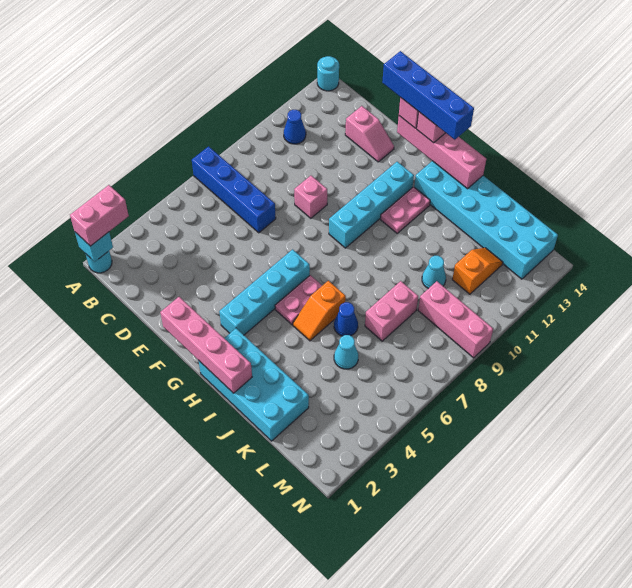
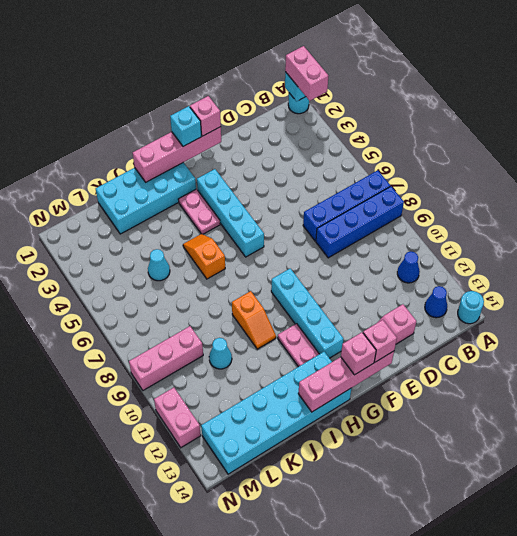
pink 1x1 brick [294,176,327,218] -> pink 1x1 brick moved to [190,96,221,136]
blue 1x4 brick [382,51,474,140] -> blue 1x4 brick moved to [316,186,404,258]
none -> cyan 1x1 brick [170,106,202,146]
pink 1x2 plate [275,275,322,325] -> pink 1x2 plate moved to [178,189,220,234]
blue 1x1 cone [334,302,358,336] -> blue 1x1 cone moved to [425,286,447,318]
pink 1x2 brick [365,281,418,341] -> pink 1x2 brick moved to [154,388,201,447]
orange 1x2 slope [452,248,503,294] -> orange 1x2 slope moved to [232,291,276,349]

